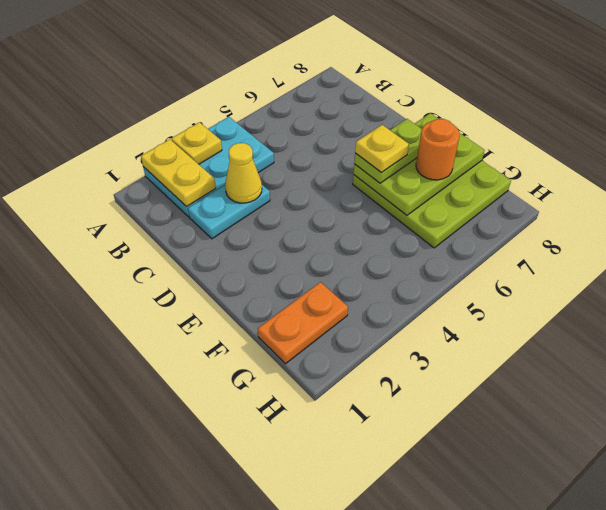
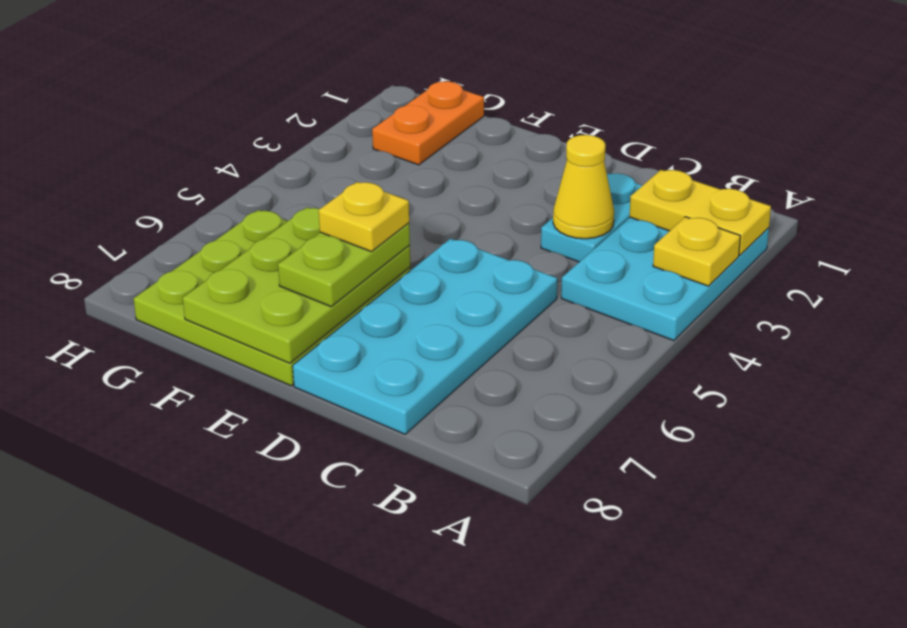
none -> cyan 2x4 plate [293,239,557,434]
orange 1x1 round brick [416,119,460,180] -> none

